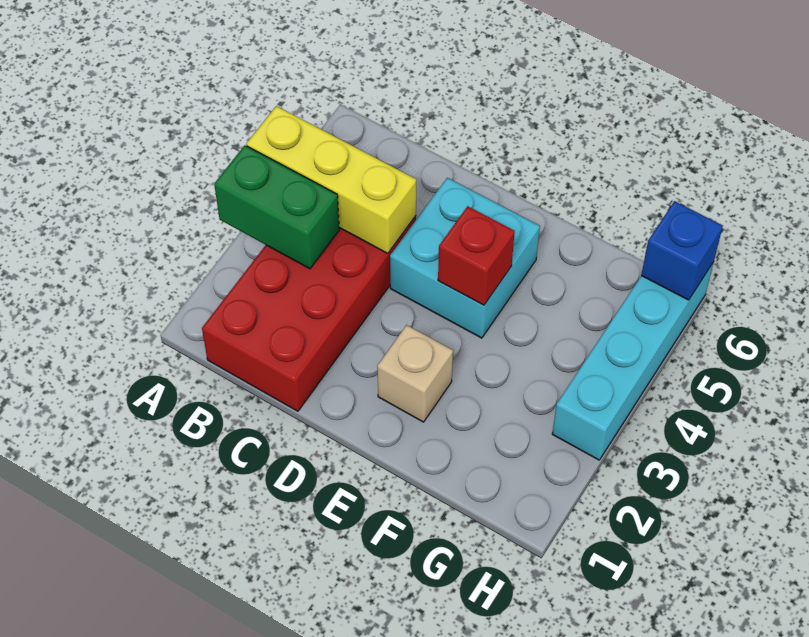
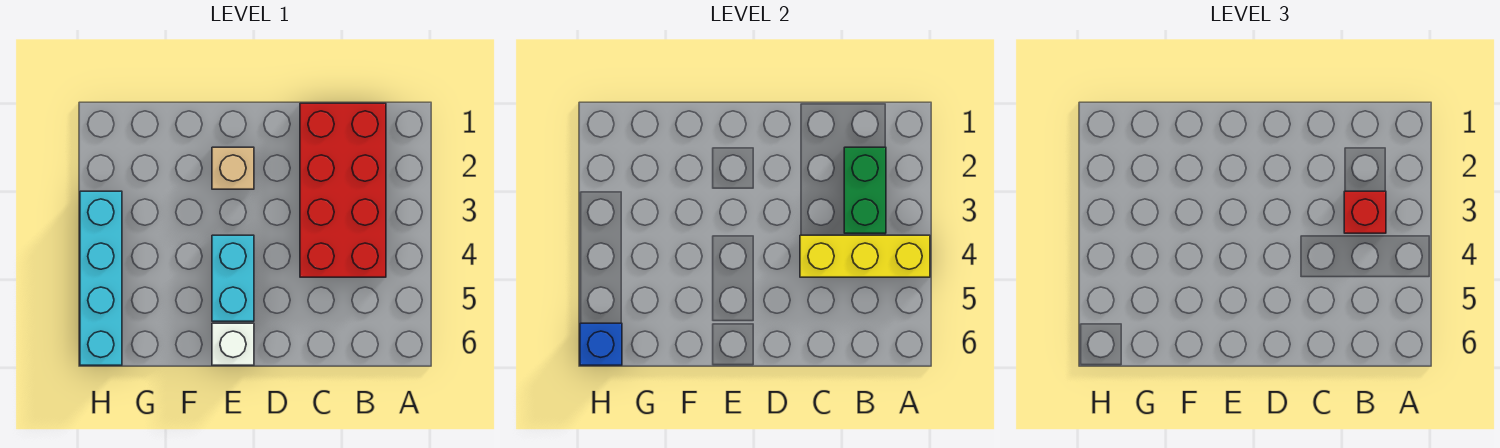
green 1x2 brick [214,146,339,269] -> green 1x2 brick turned to [844,147,886,233]
cyan 2x2 brick [390,178,540,338] -> cyan 1x2 brick [212,235,254,321]
red 1x1 brick [438,206,515,305] -> red 1x1 brick moved to [1344,191,1386,233]
none -> white 1x1 brick [212,323,254,365]

